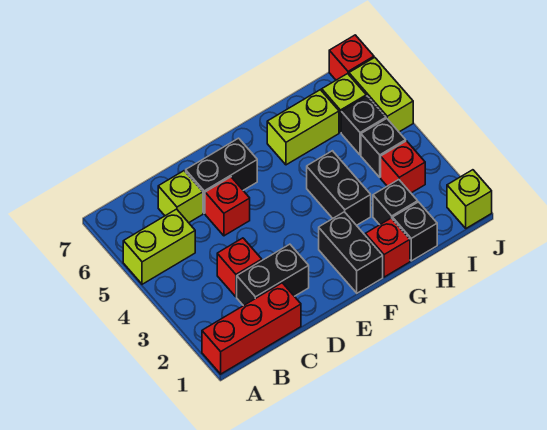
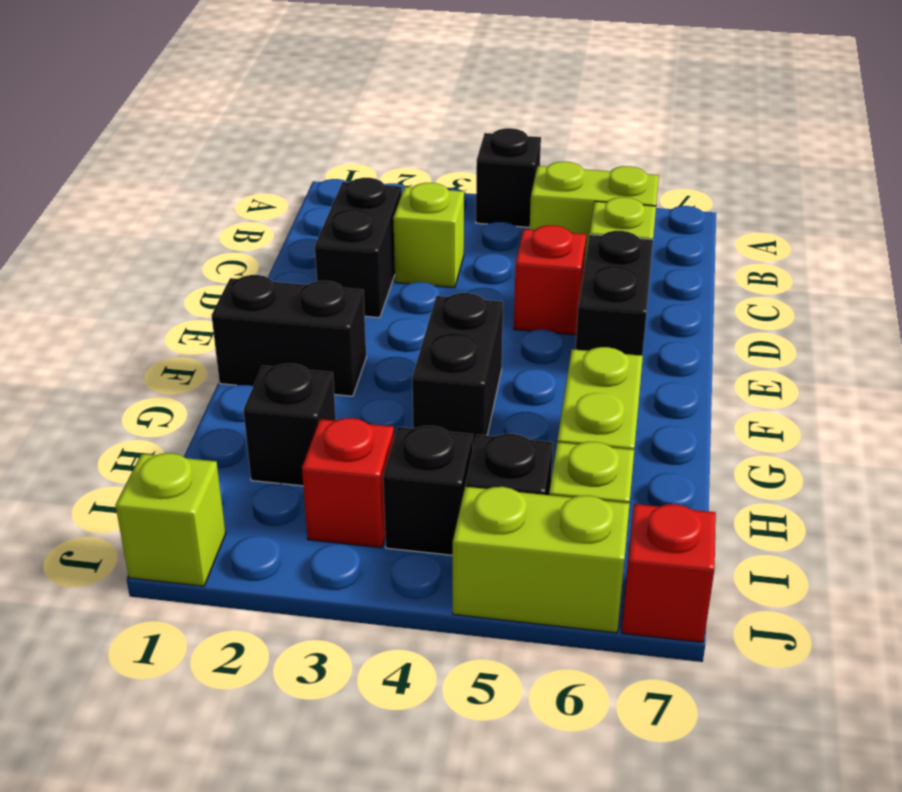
red 1x3 brick [202,283,301,374] -> none
lime 1x2 brick [123,209,195,284] -> lime 1x2 brick turned to [530,162,659,264]
red 1x1 brick [217,238,262,297] -> lime 1x1 brick [393,183,464,288]
red 1x1 brick [365,218,410,277] -> none
black 1x2 brick [307,151,371,225] -> black 1x2 brick turned to [412,293,503,449]
black 1x1 brick [393,202,437,261] -> black 1x1 brick moved to [476,128,541,227]

